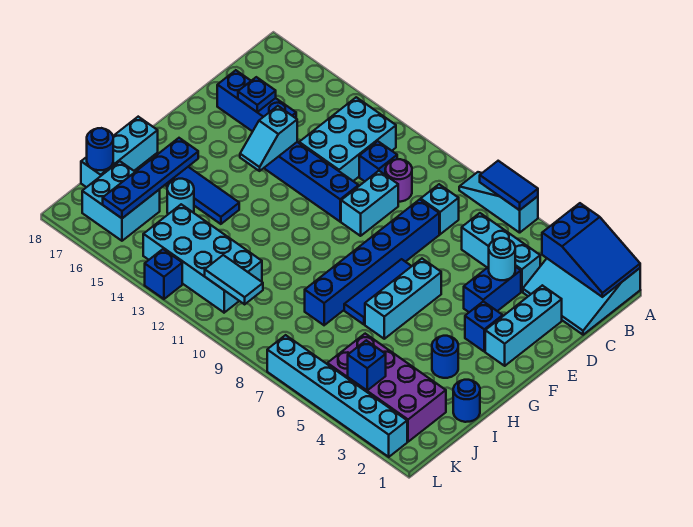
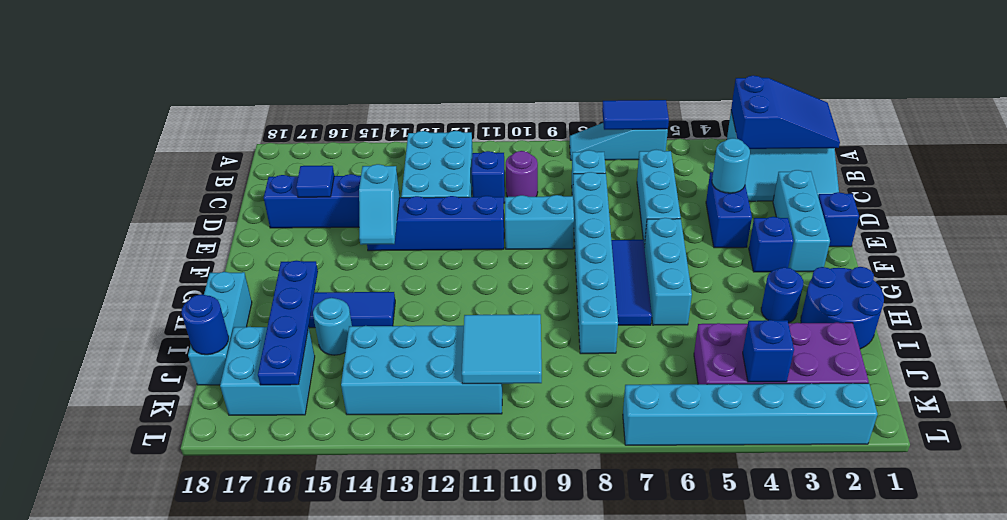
cyan 1x3 brick [462,213,540,292] -> cyan 1x3 brick turned to [637,150,681,247]
blue 1x6 brick [305,199,439,325] -> cyan 1x6 brick [573,172,618,354]
cyan 1x2 brick [341,171,398,236] -> cyan 1x2 brick turned to [505,195,574,249]
blue 1x1 plate [238,77,276,112] -> blue 1x1 tile [296,166,334,197]
blue 1x1 round brick [453,380,480,422] -> blue 2x2 round brick [801,267,884,349]
cyan 1x2 tile [205,255,263,304] -> cyan 2x2 tile [462,314,542,384]
blue 1x1 brick [145,249,182,299] -> blue 1x1 brick moved to [818,192,859,247]

